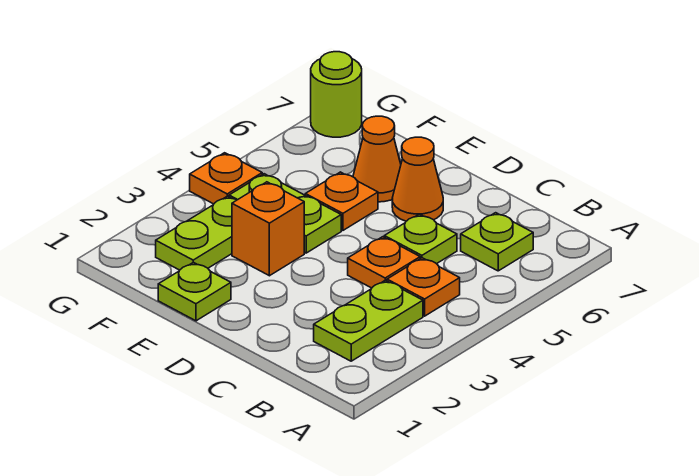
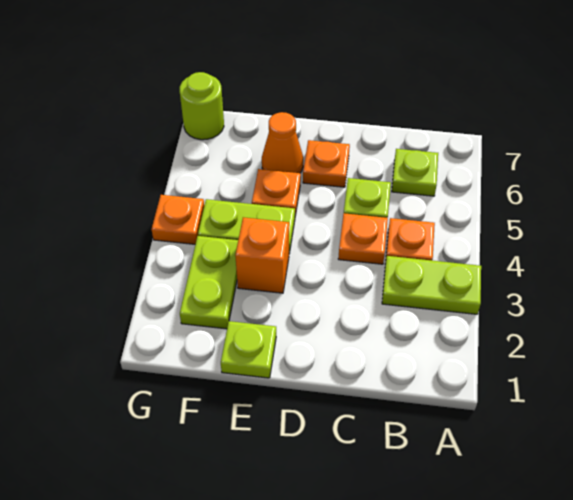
lime 1x2 plate [314,280,423,361] -> lime 1x2 plate turned to [382,256,481,314]
orange 1x1 cone [392,137,443,221] -> orange 1x1 plate [303,140,350,187]

